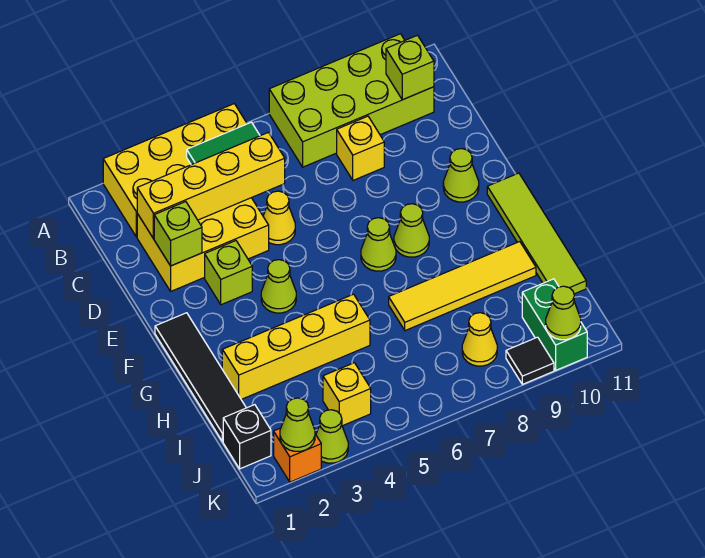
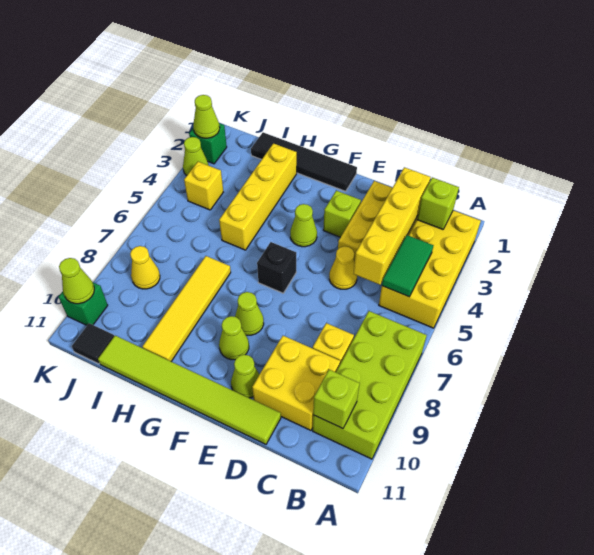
none -> yellow 2x2 brick [252,336,340,430]
lime 1x1 brick [154,202,202,266] -> lime 1x1 brick moved to [417,178,459,229]
lime 1x1 cone [361,218,396,271] -> lime 1x1 cone moved to [219,316,249,360]
lime 1x4 tile [487,173,586,294] -> lime 1x6 tile [98,336,281,444]
black 1x1 brick [223,405,271,469] -> black 1x1 brick moved to [257,242,296,293]
green 1x2 brick [522,279,587,370] -> green 1x1 brick [59,283,108,325]
orange 1x1 brick [274,428,321,482] -> green 1x1 brick [189,123,227,164]
black 1x1 tile [506,337,554,384] -> black 1x1 tile moved to [72,323,114,364]

